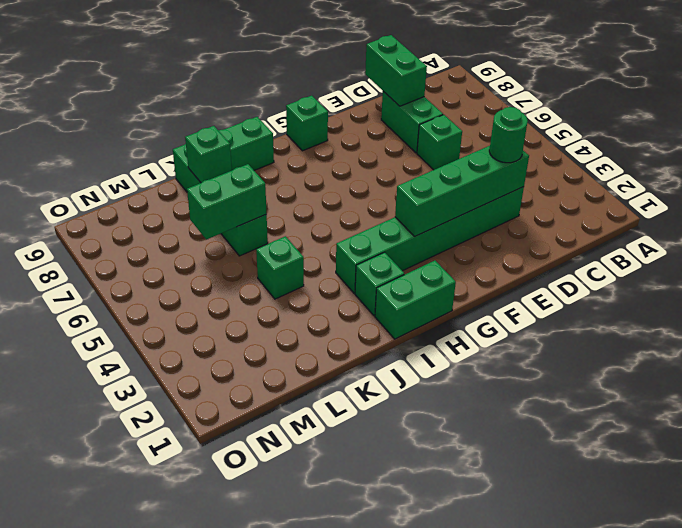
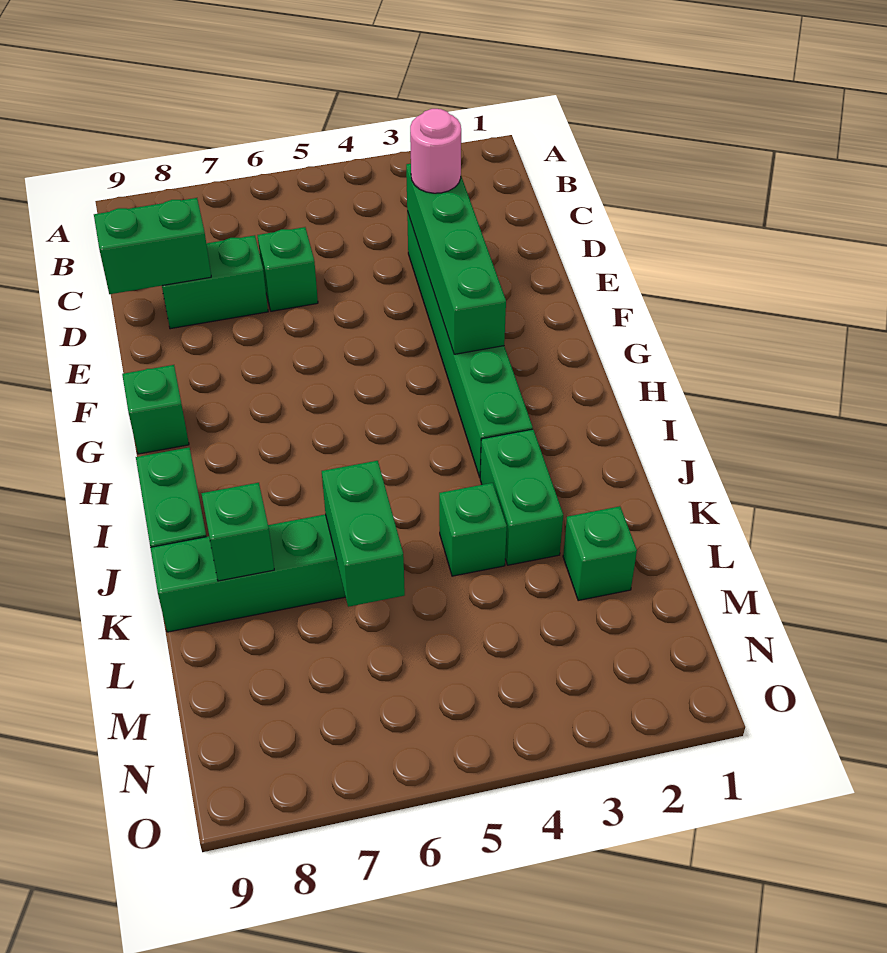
green 1x1 round brick [489,107,528,163] -> pink 1x1 round brick [410,109,461,193]
green 1x2 brick [375,261,456,339] -> green 1x2 brick moved to [480,429,563,565]
green 1x1 brick [355,252,404,316] -> green 1x1 brick moved to [563,506,637,601]

